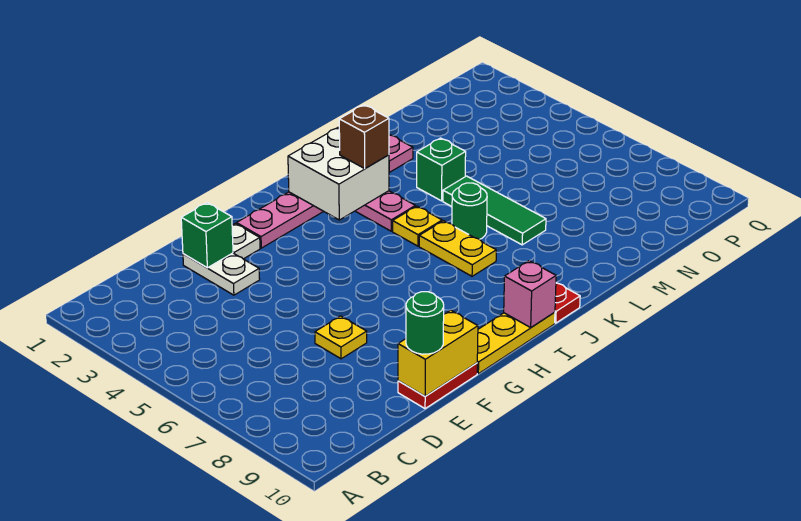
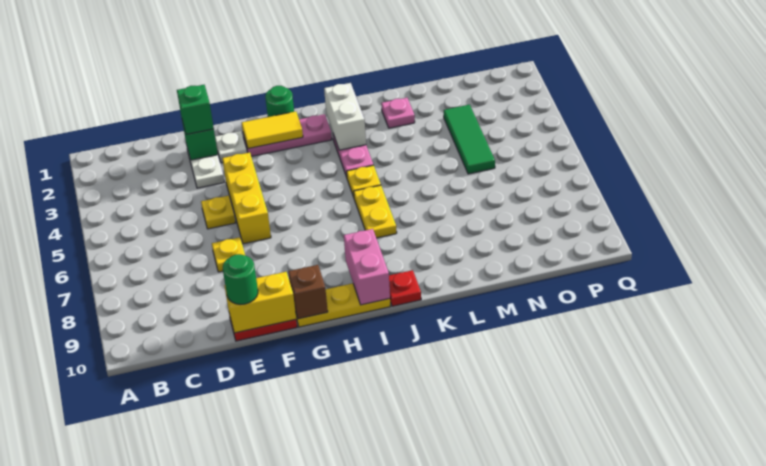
none -> yellow 1x1 plate [201,196,235,229]
none -> yellow 1x3 brick [222,152,271,244]
none -> yellow 1x2 tile [242,111,303,149]
white 2x2 brick [288,127,389,220] -> white 1x2 brick [324,83,366,150]
pink 1x1 brick [504,261,556,327] -> pink 1x2 brick [344,229,390,305]
brown 1x1 brick [339,105,389,168] -> brown 1x1 brick moved to [288,265,328,319]
green 1x1 round brick [452,183,487,239] -> green 1x1 round brick moved to [265,86,294,117]
green 1x1 brick [417,138,466,201] -> green 1x1 brick moved to [177,85,214,134]
green 1x3 tile [443,176,546,245] -> green 1x3 tile moved to [444,105,495,174]

